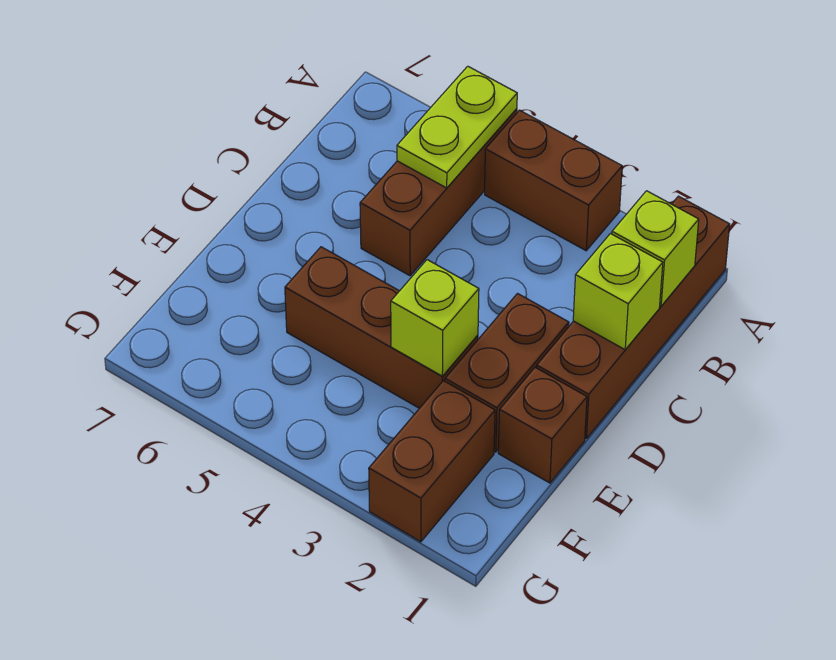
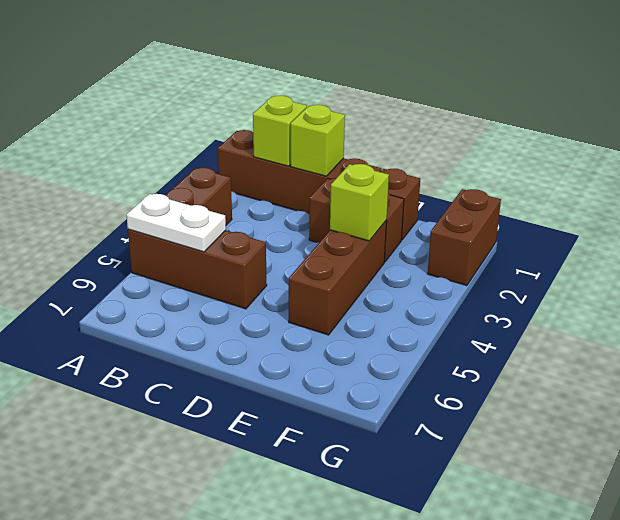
lime 1x2 plate [397,66,517,188] -> white 1x2 plate [126,194,226,252]
brown 1x2 brick [369,381,495,542] -> brown 1x2 brick turned to [428,189,501,286]

